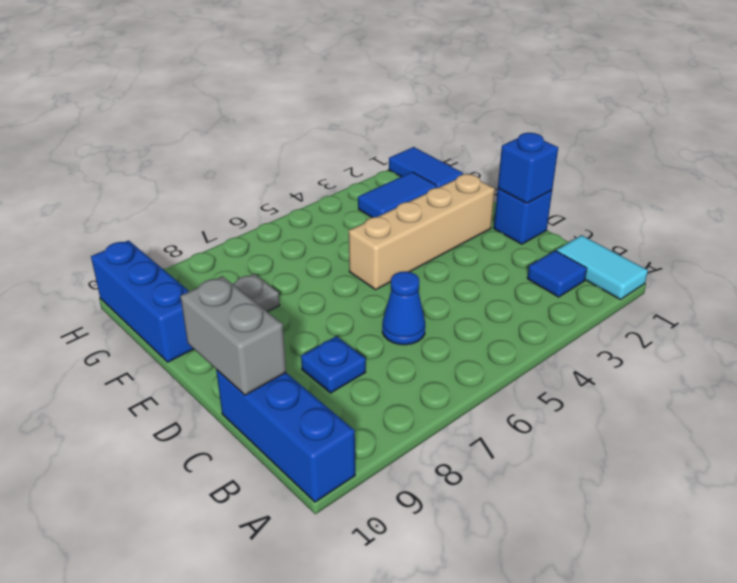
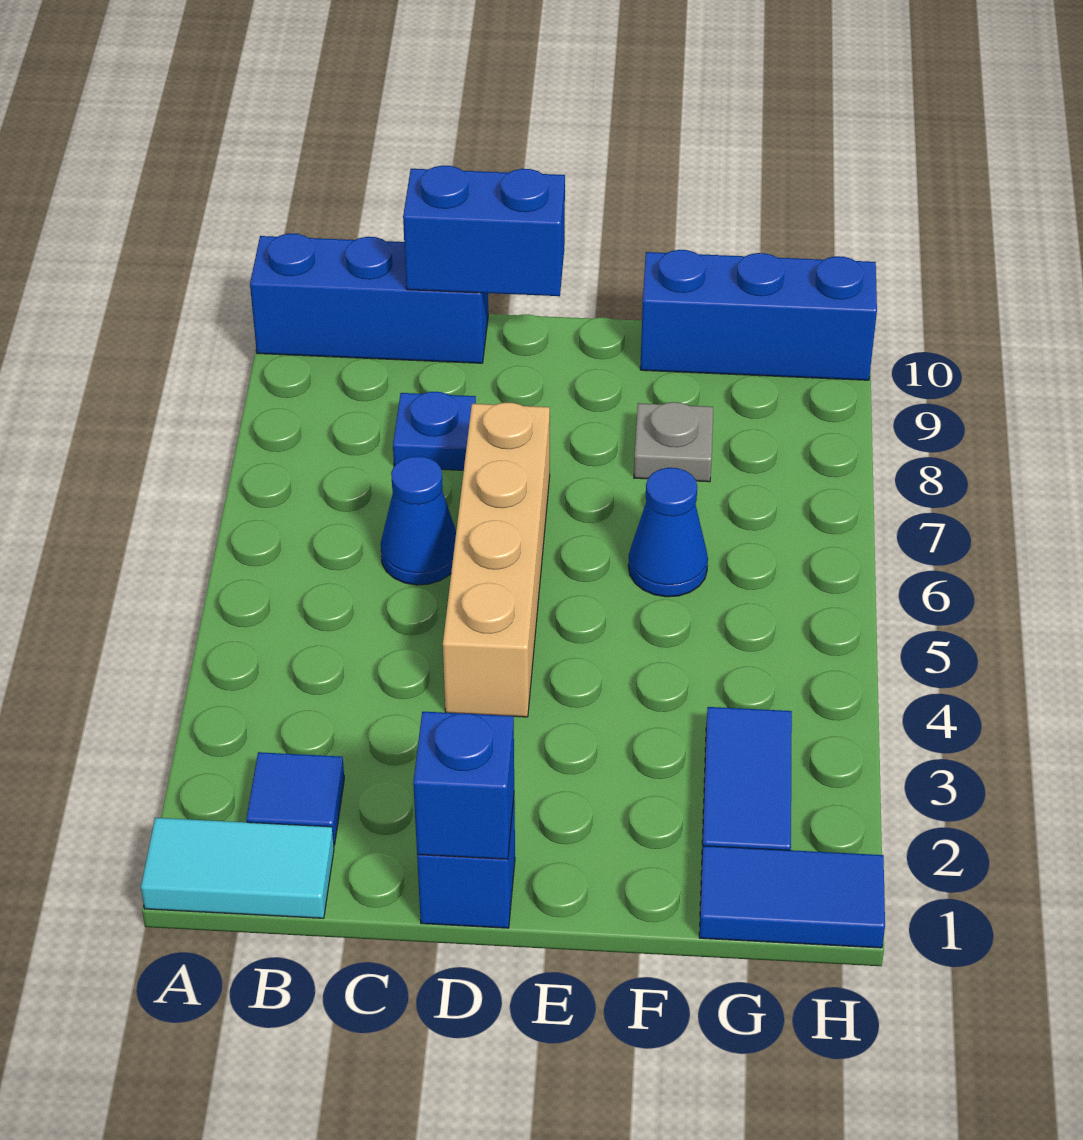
grey 1x2 brick [180,276,286,395] -> blue 1x2 brick [403,166,565,296]
tan 1x4 brick [349,174,495,290] -> tan 1x4 brick moved to [443,402,550,717]
none -> blue 1x1 cone [628,468,708,597]

